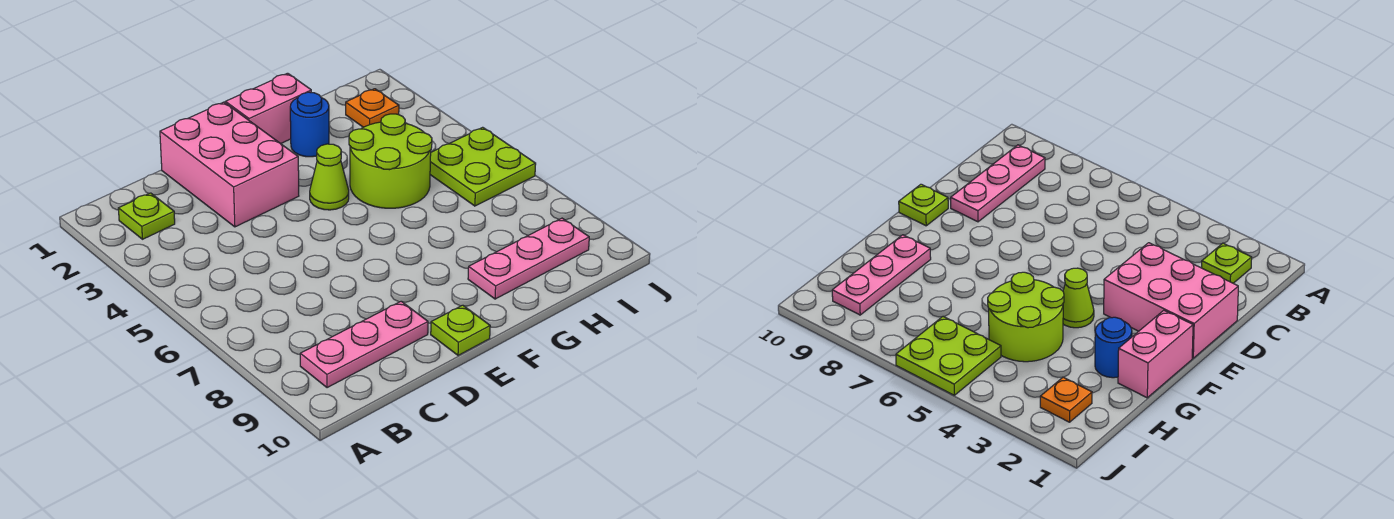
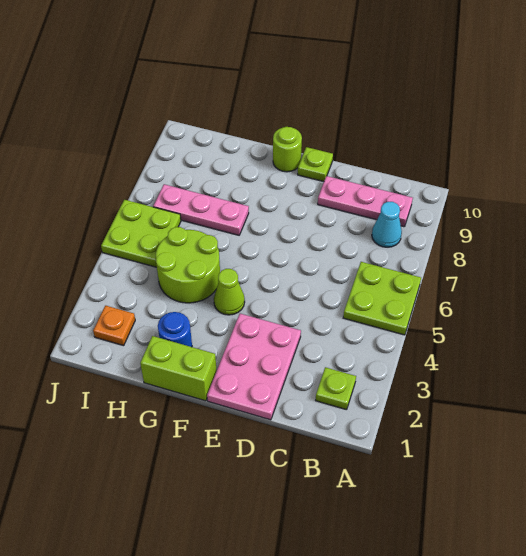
none -> lime 2x2 plate [343,262,421,335]
none -> cyan 1x1 cone [372,202,402,247]
pink 2x3 brick [160,102,299,227] -> pink 2x3 plate [207,314,301,420]
pink 1x2 brick [225,73,311,144] -> lime 1x2 brick [140,336,217,401]
none -> lime 1x1 round brick [273,127,302,172]
pink 1x3 plate [468,218,589,299] -> pink 1x3 plate moved to [153,184,249,235]

